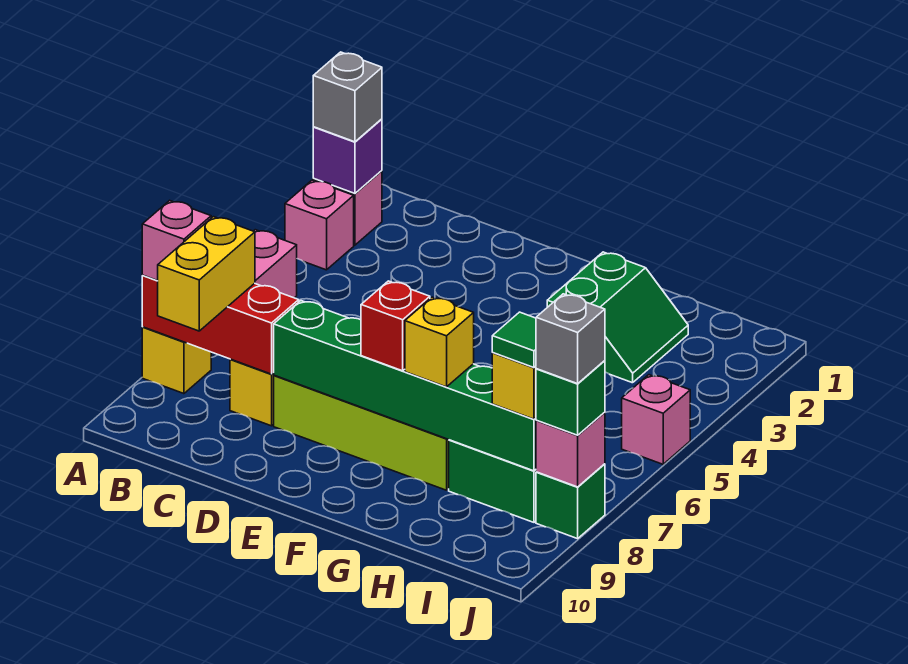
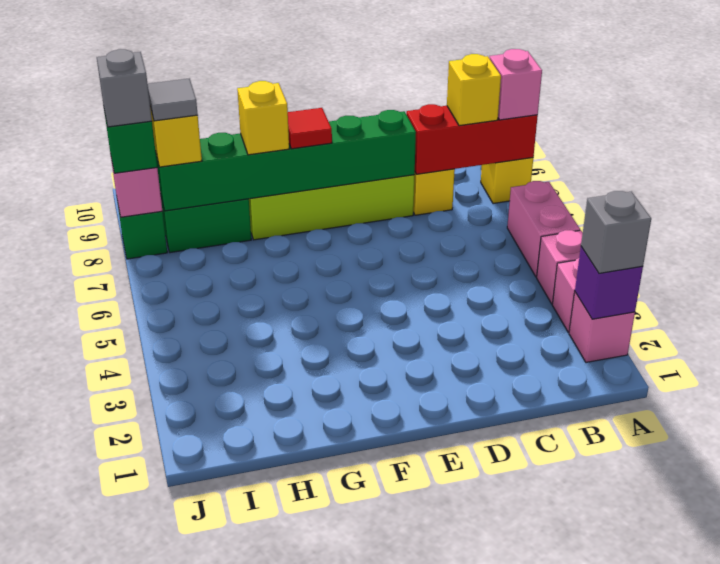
yellow 1x2 brick [158,217,255,331] -> yellow 1x1 brick [447,54,501,126]
red 1x1 brick [361,281,430,371] -> red 1x1 tile [288,108,332,149]
green 2x2 slope [547,252,688,383] -> none
green 1x1 tile [492,312,536,368] -> grey 1x1 tile [148,78,198,121]
pink 1x1 brick [622,375,690,464] -> pink 1x1 brick moved to [537,230,583,304]

